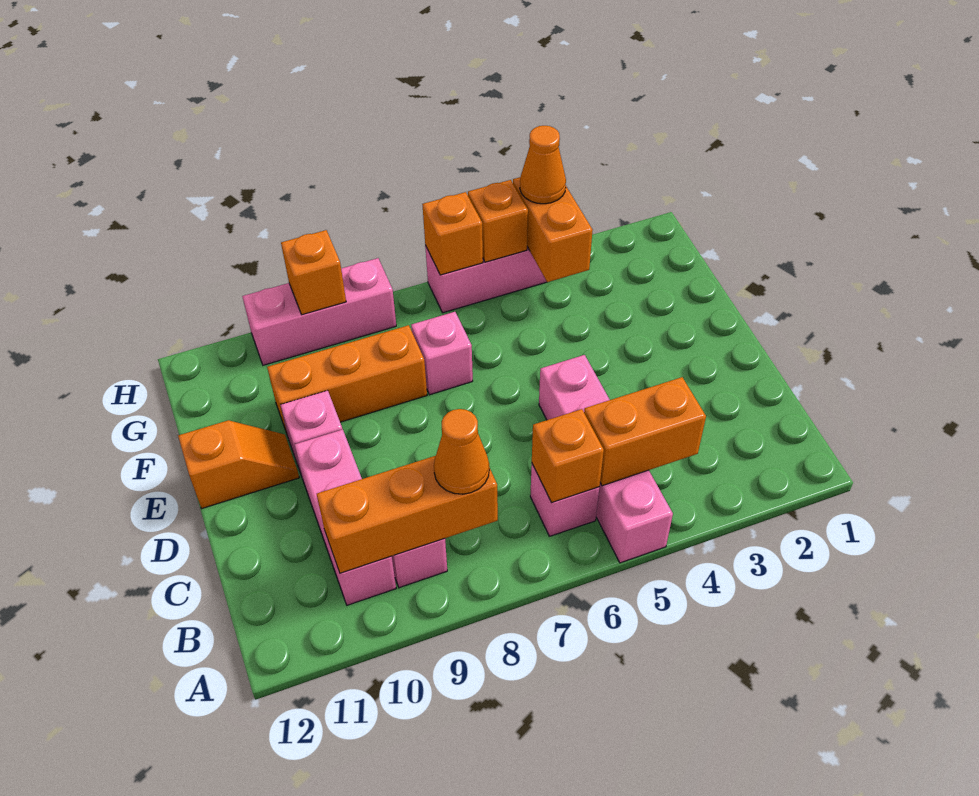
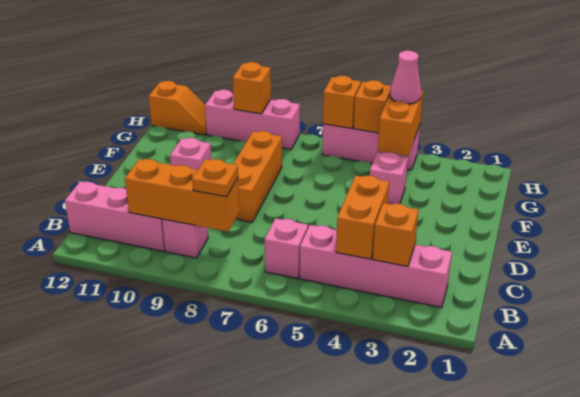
pink 1x4 brick [539,355,673,563] -> pink 1x4 brick turned to [300,225,452,308]
orange 1x2 brick [584,377,706,486] -> orange 1x2 brick turned to [336,176,389,259]
orange 1x1 brick [532,409,604,503] -> orange 1x1 brick moved to [373,203,418,266]
orange 1x1 cone [434,409,489,494] -> orange 1x1 plate [192,159,238,197]
pink 1x3 brick [295,429,396,605] -> pink 1x3 brick turned to [65,182,165,251]
orange 1x2 slope [178,420,299,508] -> orange 1x2 slope moved to [149,81,207,135]
pink 1x1 brick [411,312,473,395] -> pink 1x1 brick moved to [370,152,408,204]
orange 1x3 brick [267,325,427,436] -> orange 1x3 brick turned to [233,131,282,222]
orange 1x1 cone [520,126,566,204] -> pink 1x1 cone [390,51,421,104]

